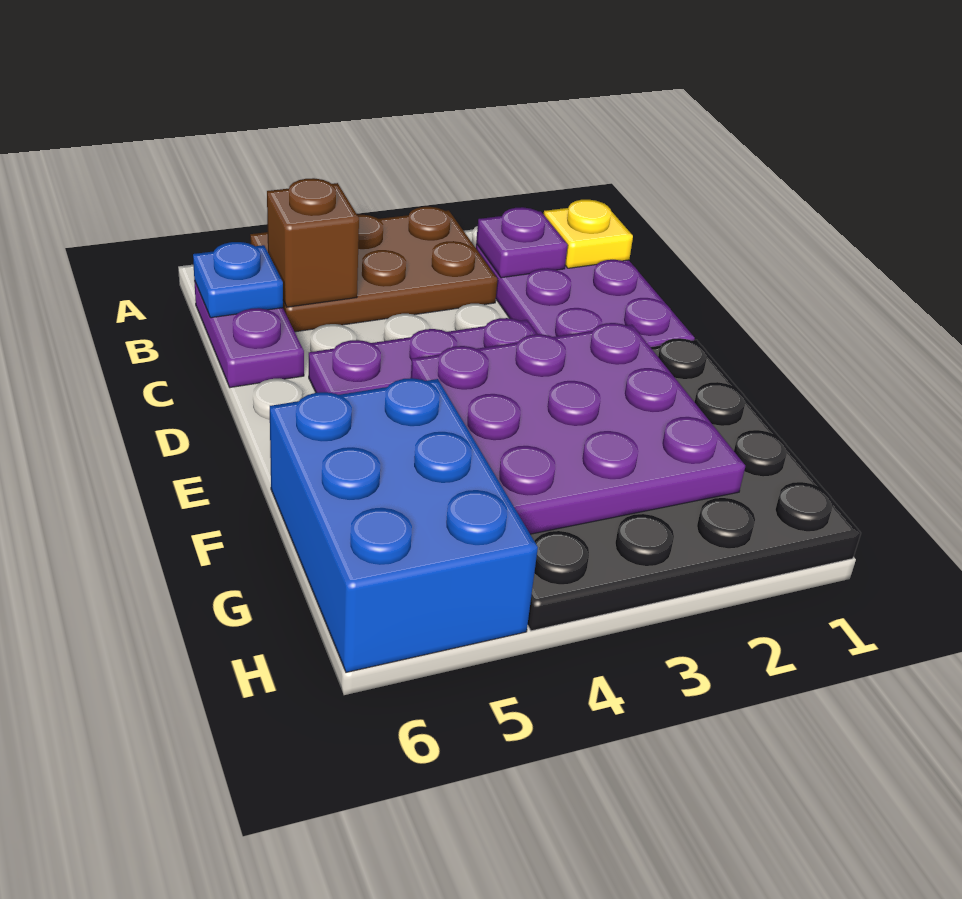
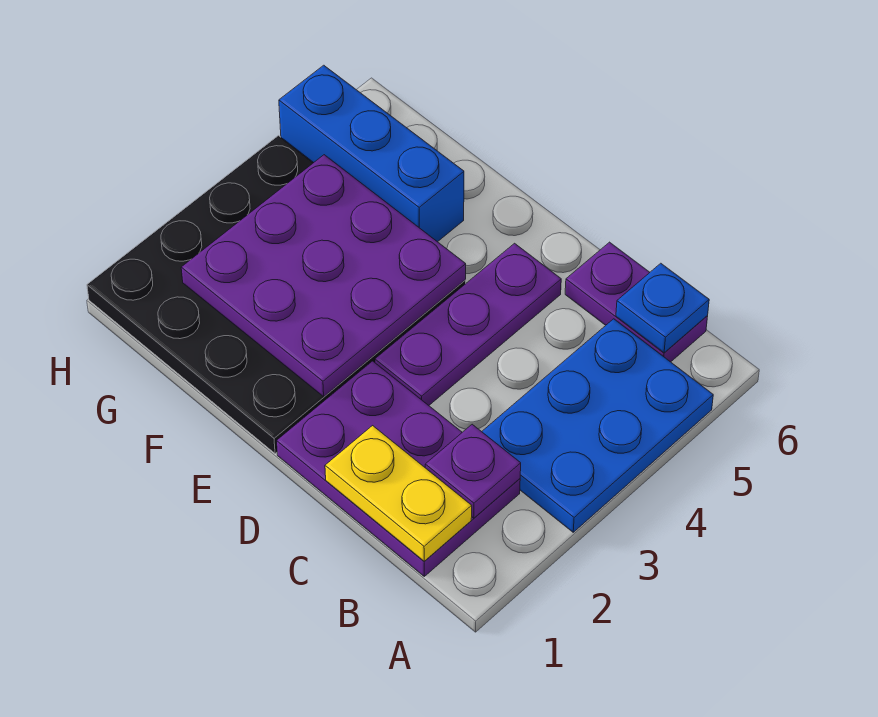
brown 2x3 plate [250,207,498,332] -> blue 2x3 plate [482,319,713,532]
yellow 1x1 plate [544,200,633,268] -> yellow 1x2 plate [325,426,472,561]
brown 1x1 brick [267,178,359,307] -> none
blue 2x3 brick [270,378,538,672] -> blue 1x3 brick [279,65,464,242]

